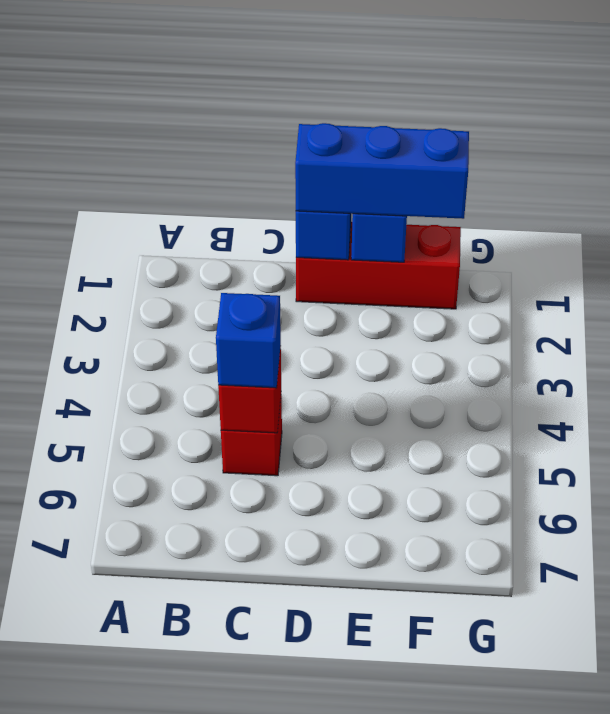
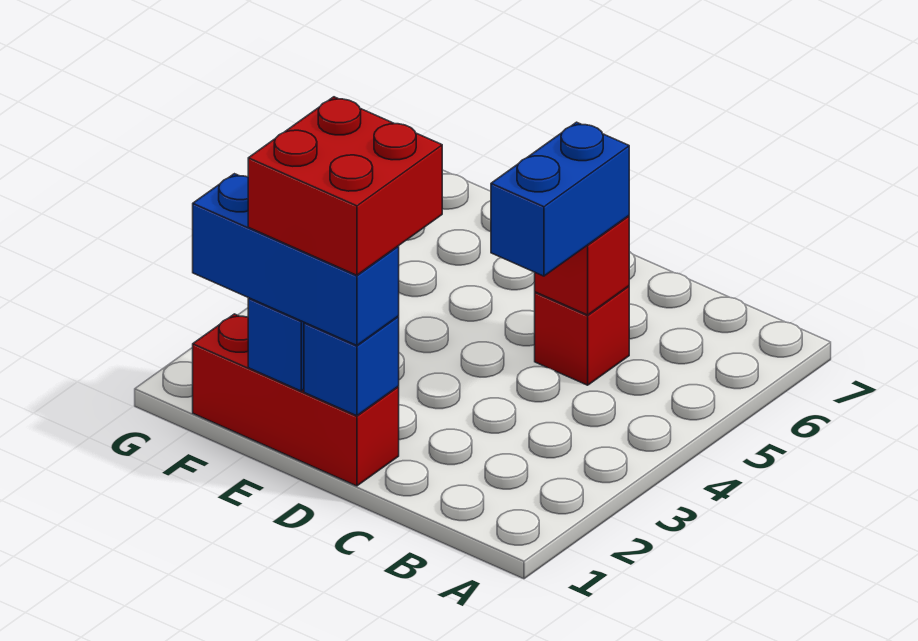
blue 1x1 brick [216,293,281,388] -> blue 1x2 brick [491,122,629,276]
none -> red 2x2 brick [248,97,442,275]

